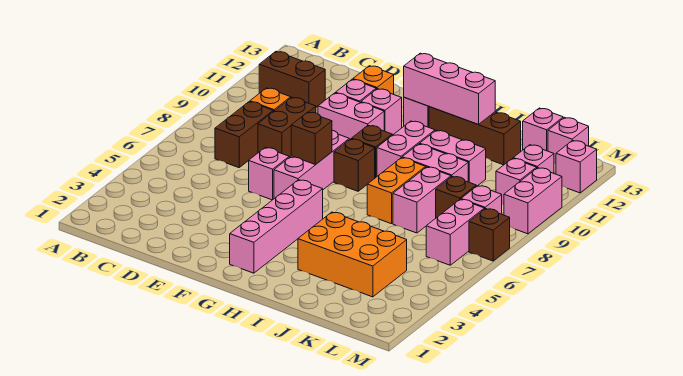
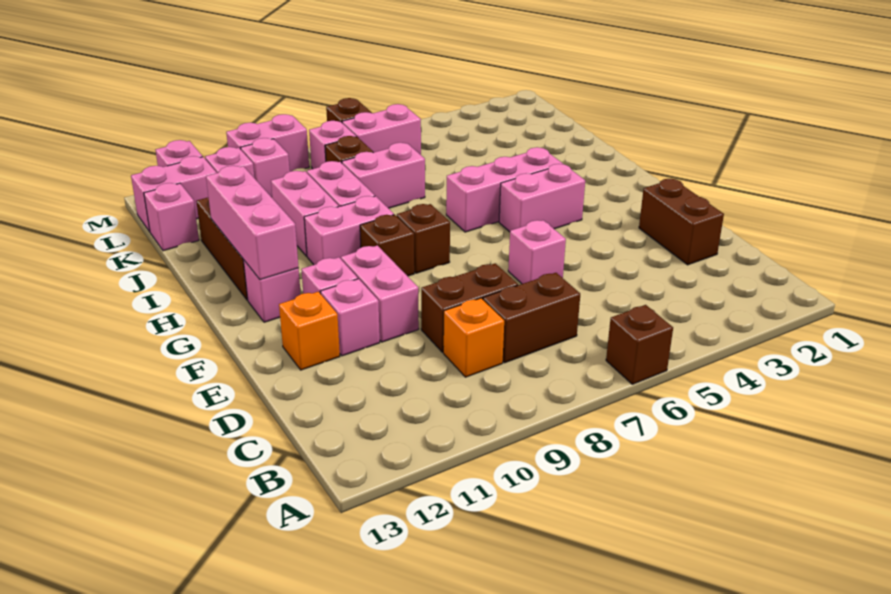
brown 1x2 brick [259,52,325,107] -> brown 1x2 brick moved to [639,179,724,265]
pink 1x3 brick [274,131,349,199] -> pink 1x3 brick moved to [446,147,563,232]
brown 1x1 brick [291,112,332,165] -> brown 1x1 brick moved to [606,305,673,384]
pink 1x4 brick [230,180,323,273] -> pink 1x2 brick [499,164,585,232]
orange 2x3 brick [298,212,407,297] -> none
orange 1x2 brick [367,158,426,224] -> none
pink 1x1 brick [548,117,589,163] -> pink 1x2 brick [131,156,216,232]

